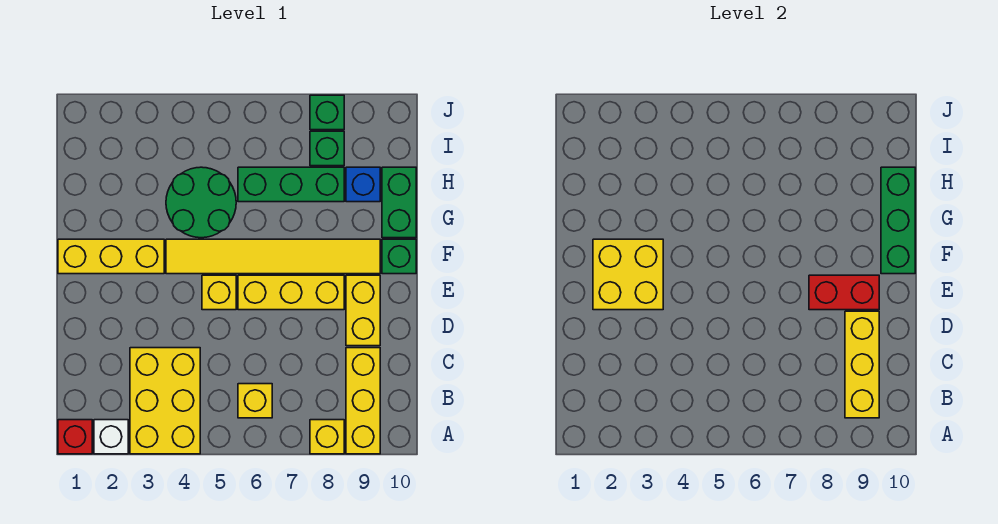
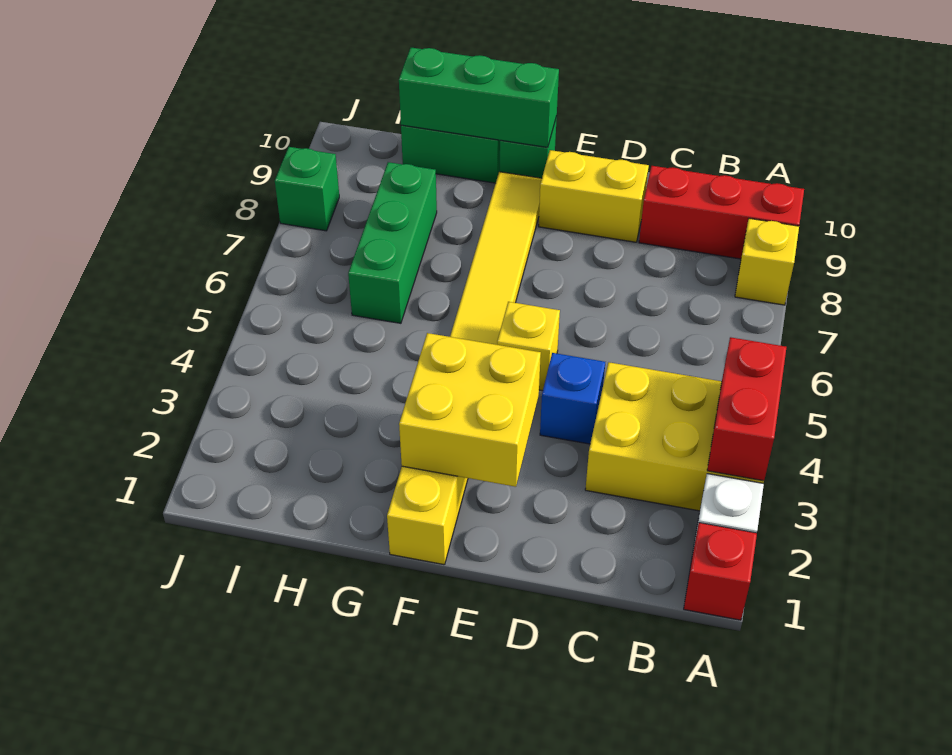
yellow 1x3 brick [346,348,380,454] -> red 1x3 brick [639,166,804,259]
yellow 1x1 brick [238,384,272,418] -> none
yellow 1x3 brick [845,311,879,418] -> none
yellow 1x3 brick [238,275,344,310] -> none
red 1x2 brick [809,275,879,310] -> red 1x2 brick moved to [707,337,787,481]
green 2x2 round brick [166,167,236,238] -> none
blue 1x1 brick [346,167,380,202] -> blue 1x1 brick moved to [540,353,605,444]
green 1x1 brick [310,131,344,166] -> none

